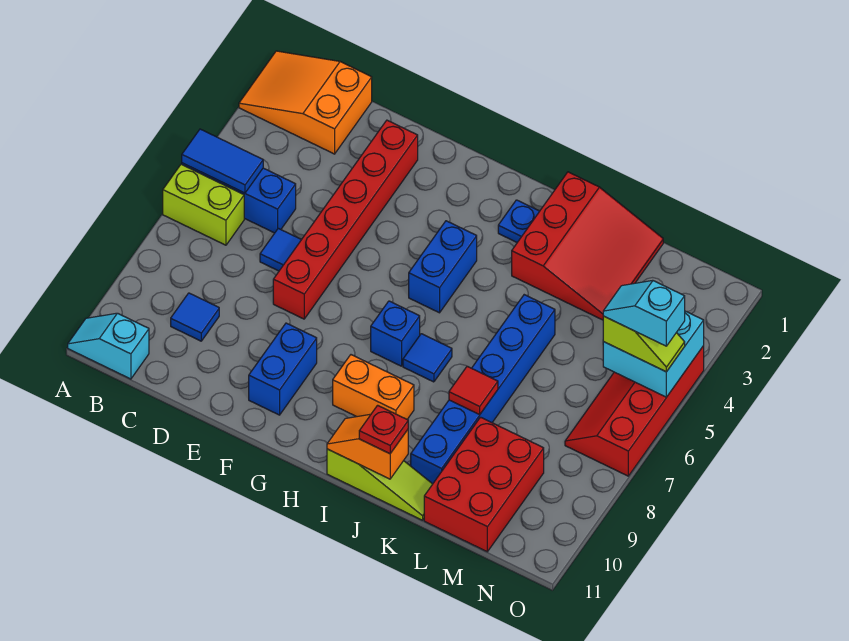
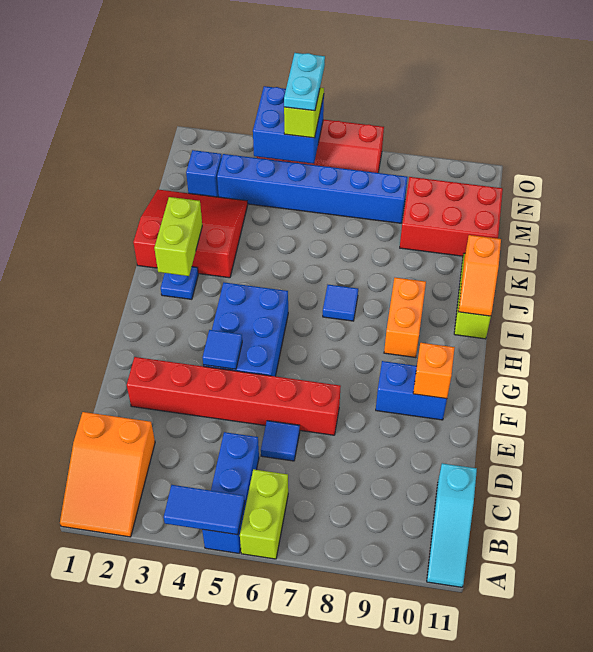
blue 1x2 tile [182,129,263,193] -> blue 1x2 tile turned to [164,485,245,535]
cyan 1x2 slope [68,313,149,379] -> cyan 1x3 slope [427,463,477,587]
blue 1x1 tile [171,293,219,341] -> blue 1x1 tile moved to [203,330,242,369]
none -> orange 1x1 brick [413,343,455,399]
blue 1x2 brick [409,221,477,313] -> blue 2x3 brick [203,282,288,376]
blue 1x1 brick [371,301,420,366] -> blue 1x1 brick moved to [186,150,222,197]
none -> lime 1x2 brick [154,197,202,276]
red 1x1 plate [359,405,408,454] -> none
blue 1x6 brick [411,295,555,484] -> blue 1x6 brick moved to [217,154,408,223]
red 1x1 tile [449,366,498,415] -> none
cyan 2x2 brick [603,311,704,397] -> blue 2x2 brick [253,86,324,164]
cyan 1x2 slope [603,280,685,346] -> cyan 1x2 plate [284,53,325,111]

